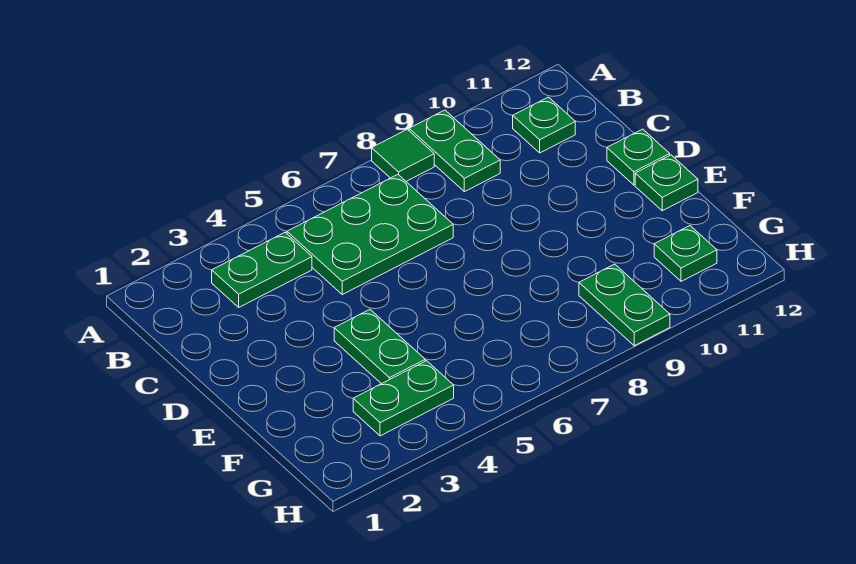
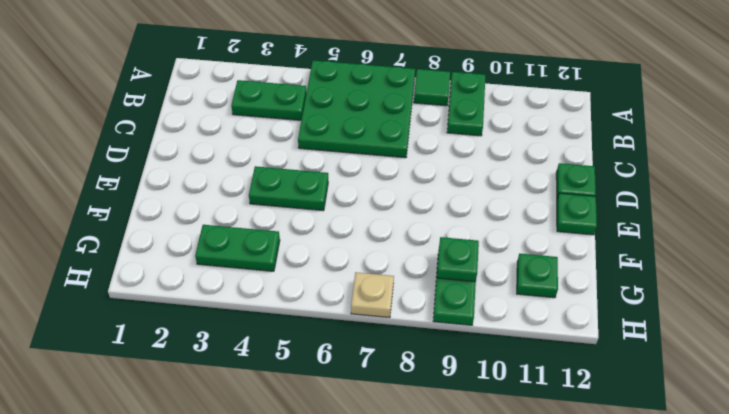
green 2x3 plate [287,175,453,294] -> green 3x3 plate [298,60,415,158]
green 1x1 plate [513,97,575,153] -> green 1x1 plate moved to [437,237,479,282]
green 1x2 plate [334,310,425,384] -> green 1x2 plate turned to [249,166,328,211]
none -> tan 1x1 plate [351,272,394,318]

